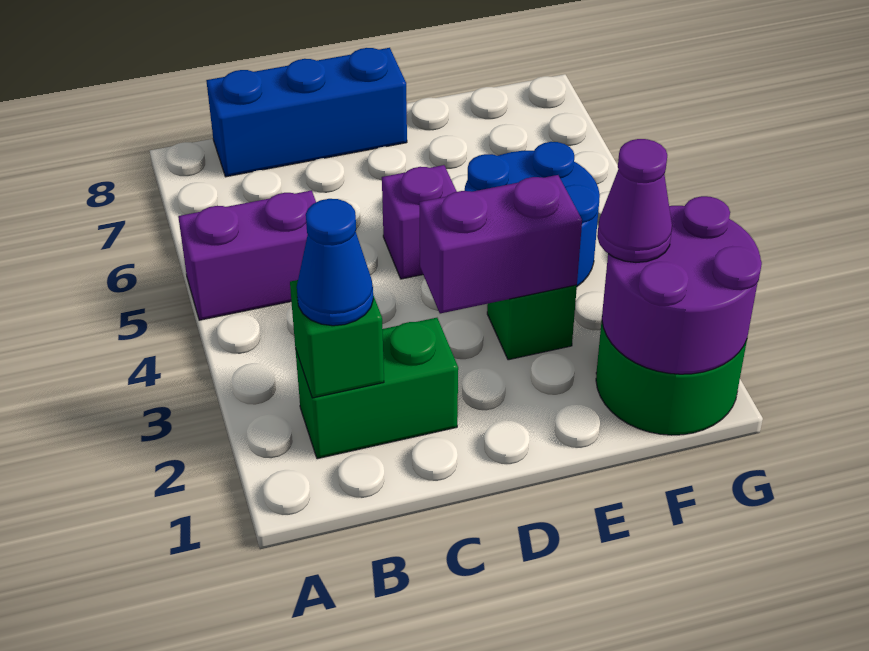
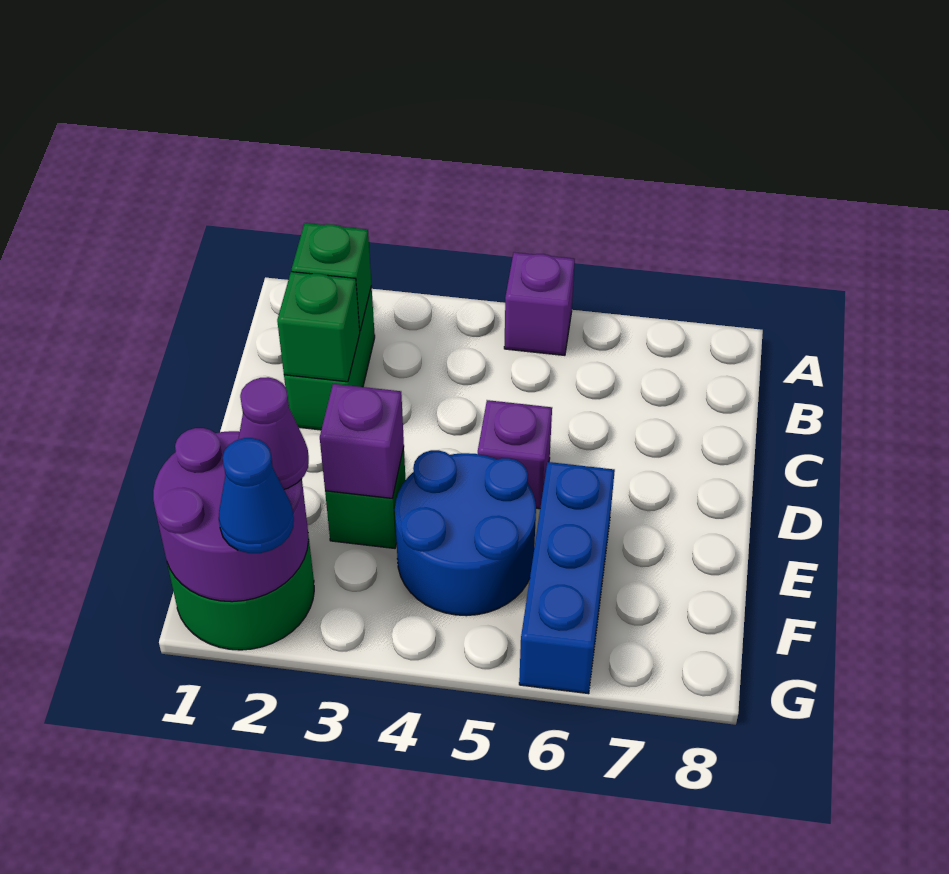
purple 1x2 brick [178,190,316,320] -> purple 1x1 brick [504,252,575,355]
blue 1x1 cone [297,199,373,326] -> blue 1x1 cone moved to [219,438,294,553]
blue 1x3 brick [206,48,407,177] -> blue 1x3 brick moved to [519,462,615,694]
none -> green 1x1 brick [277,272,360,382]
purple 1x2 brick [419,175,582,314] -> purple 1x1 brick [320,384,404,499]

